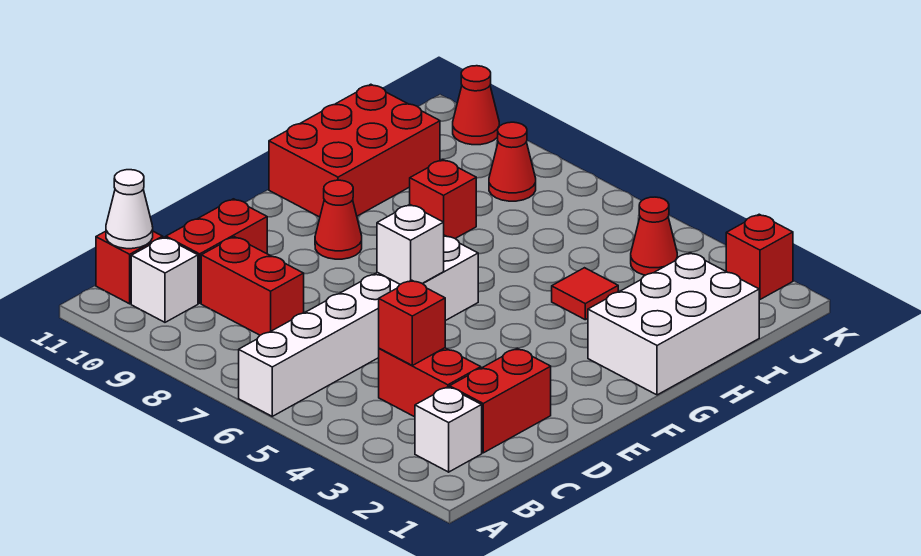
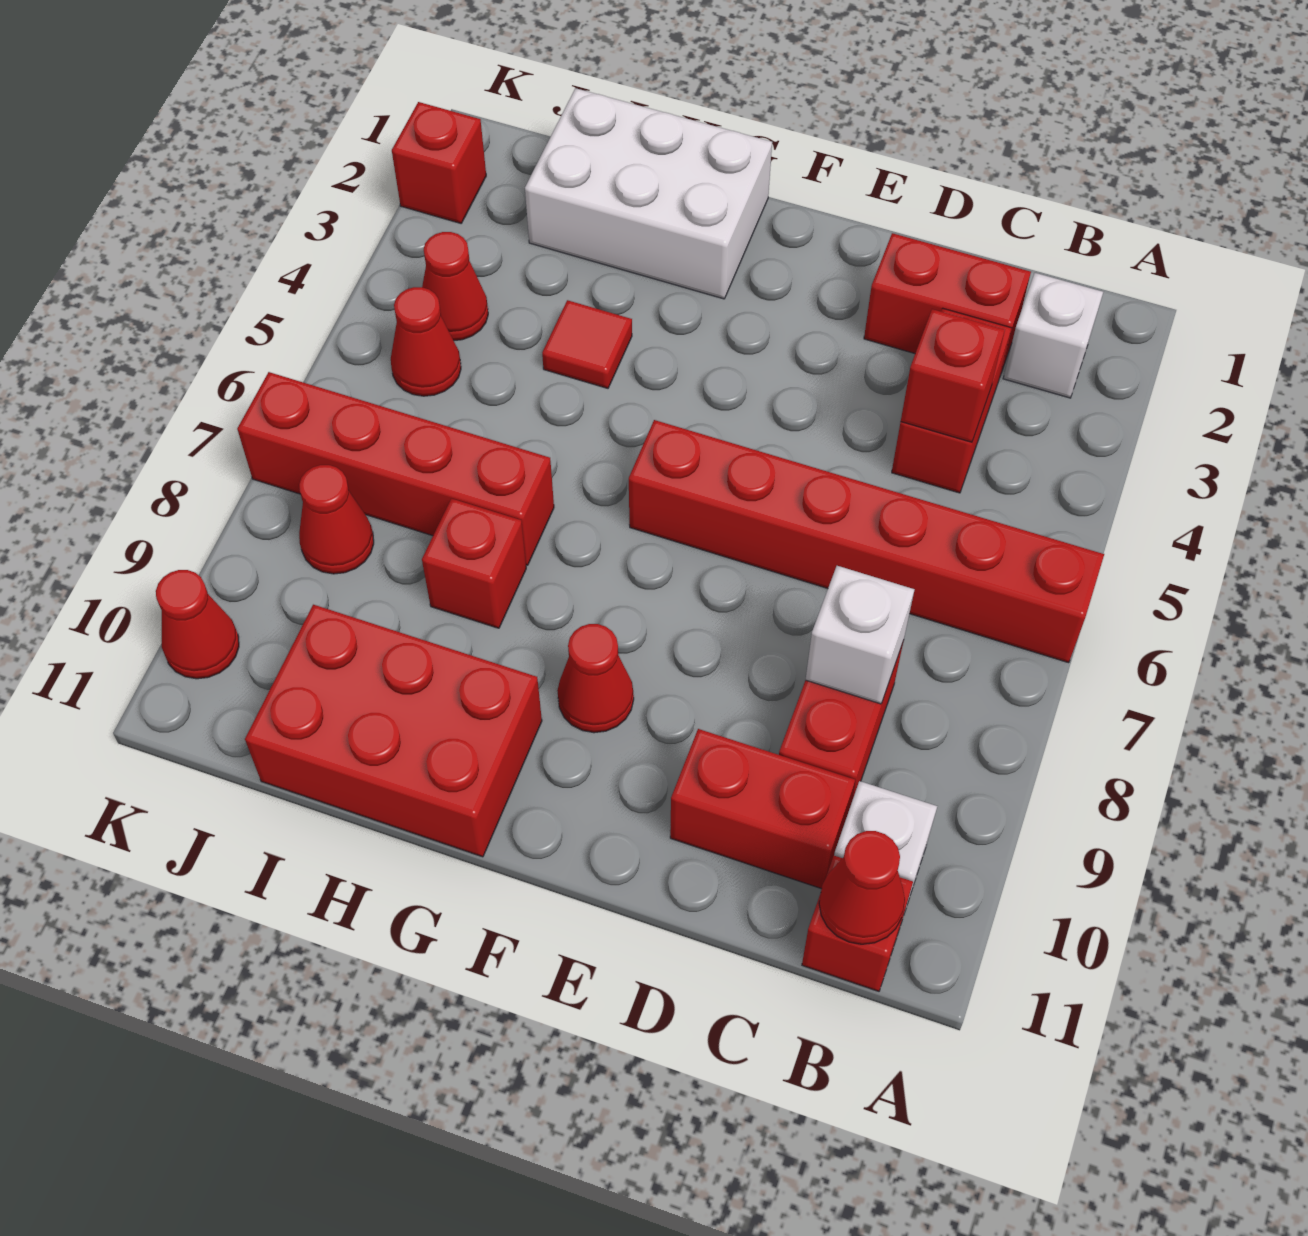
white 1x6 brick [239,235,478,416] -> red 1x6 brick [629,420,1104,663]
white 1x1 cone [106,170,153,249] -> red 1x1 cone [819,831,905,944]
white 1x1 brick [377,205,444,284] -> white 1x1 brick moved to [806,566,915,704]
none -> red 1x4 brick [237,372,554,565]
none -> red 1x1 cone [391,287,461,396]

